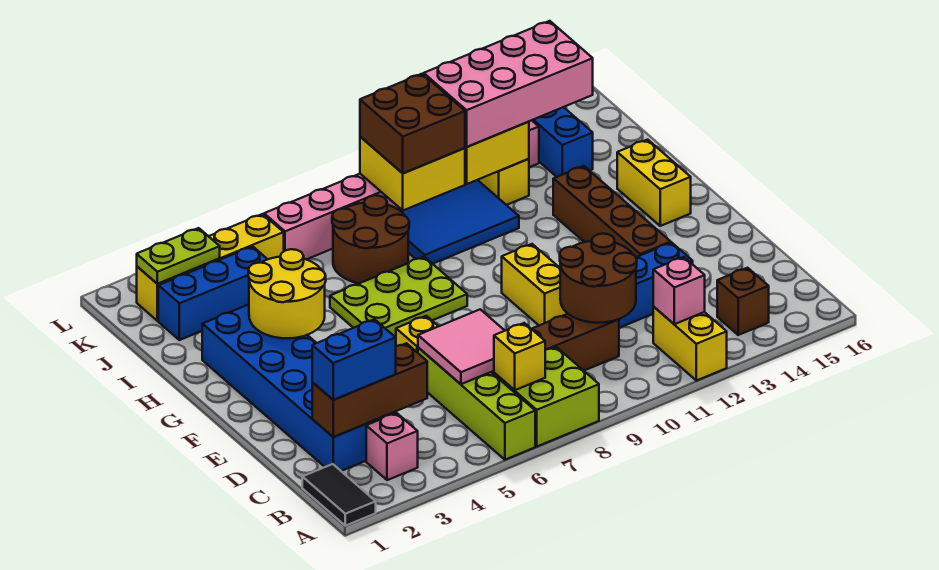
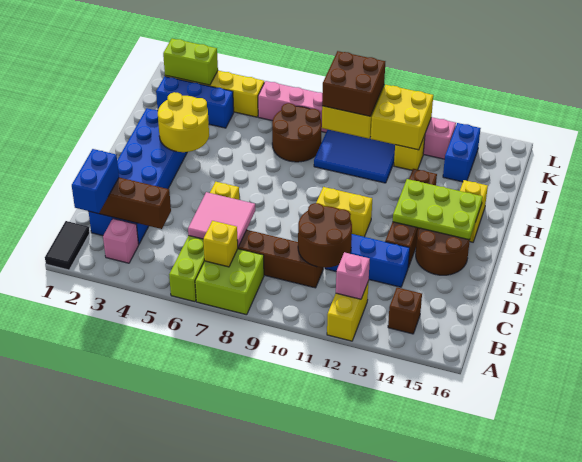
blue 1x2 brick [312,319,396,400] -> blue 1x2 brick turned to [72,149,119,214]
yellow 1x2 brick [502,244,568,325] -> yellow 1x2 brick turned to [316,187,372,237]
none -> brown 2x2 round brick [416,228,470,275]
lime 2x3 plate [330,257,467,336] -> lime 2x3 plate moved to [393,179,483,240]
pink 2x4 brick [424,21,593,147] -> none
lime 1x2 plate [137,228,220,284] -> lime 1x2 brick [163,39,218,85]

